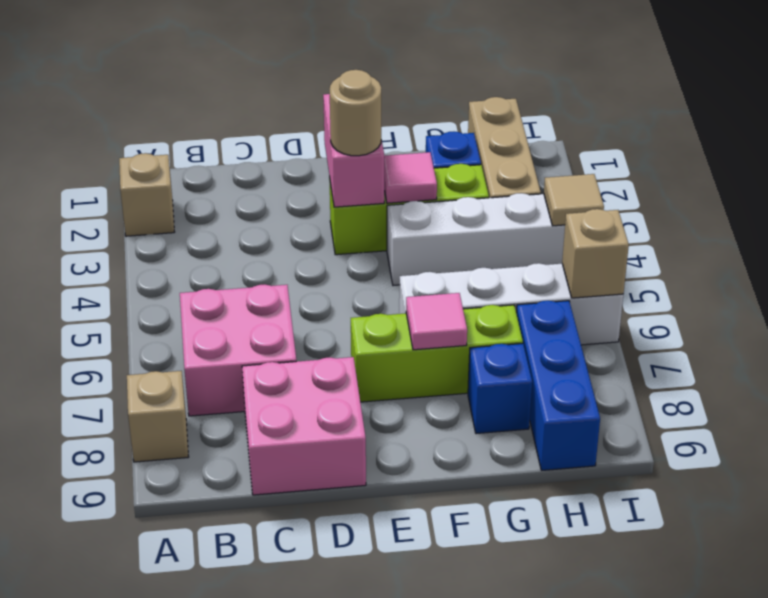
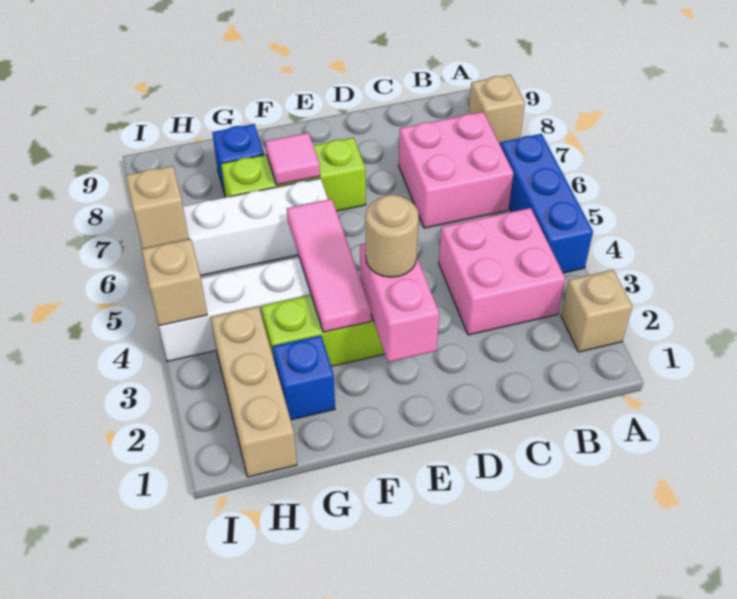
pink 2x2 brick [242,357,366,495] -> pink 2x2 brick moved to [439,208,565,335]
pink 1x1 tile [384,152,437,203] -> pink 1x3 tile [287,199,371,332]
blue 1x3 brick [516,301,600,470] -> blue 1x3 brick moved to [500,134,593,273]
tan 1x1 tile [544,174,604,226] -> tan 1x1 brick [142,239,207,326]

